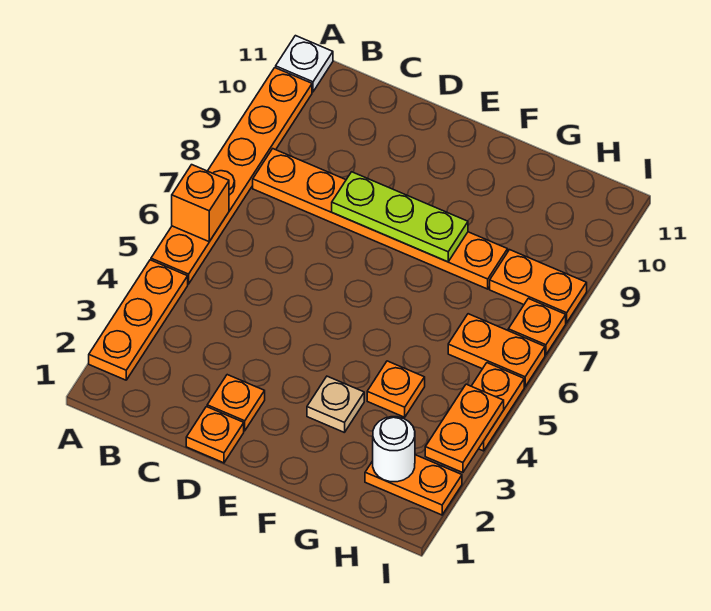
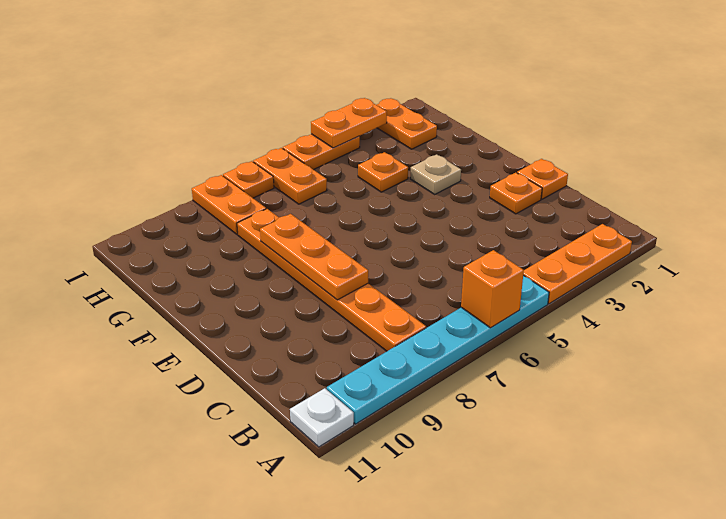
orange 1x6 plate [151,68,312,284] -> cyan 1x6 plate [327,275,549,424]
lime 1x3 plate [332,172,468,262] -> orange 1x3 plate [260,214,368,300]
white 1x1 round brick [373,417,415,482] -> none

